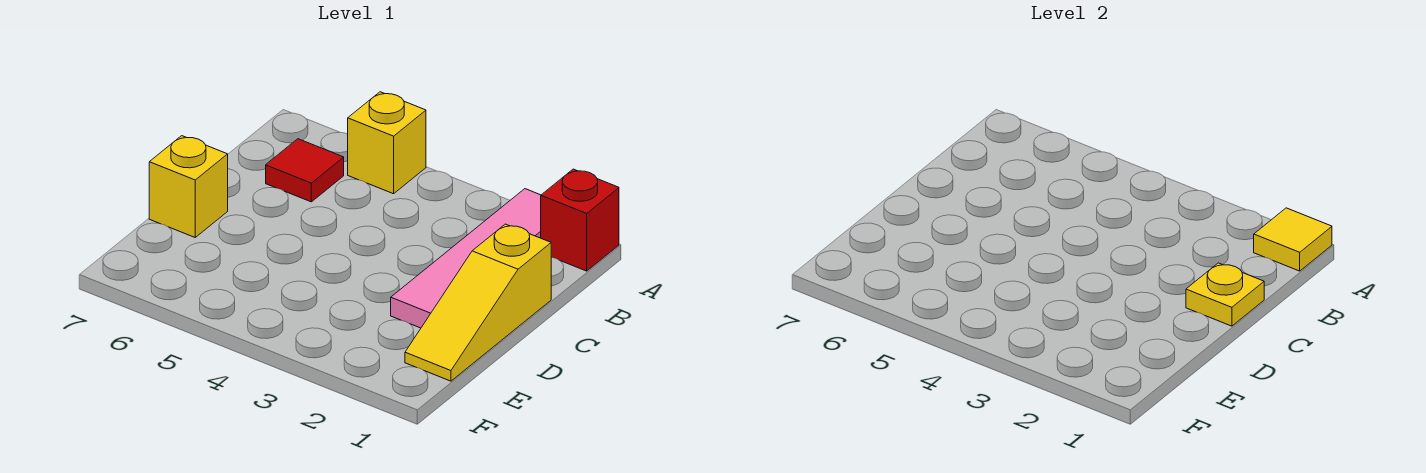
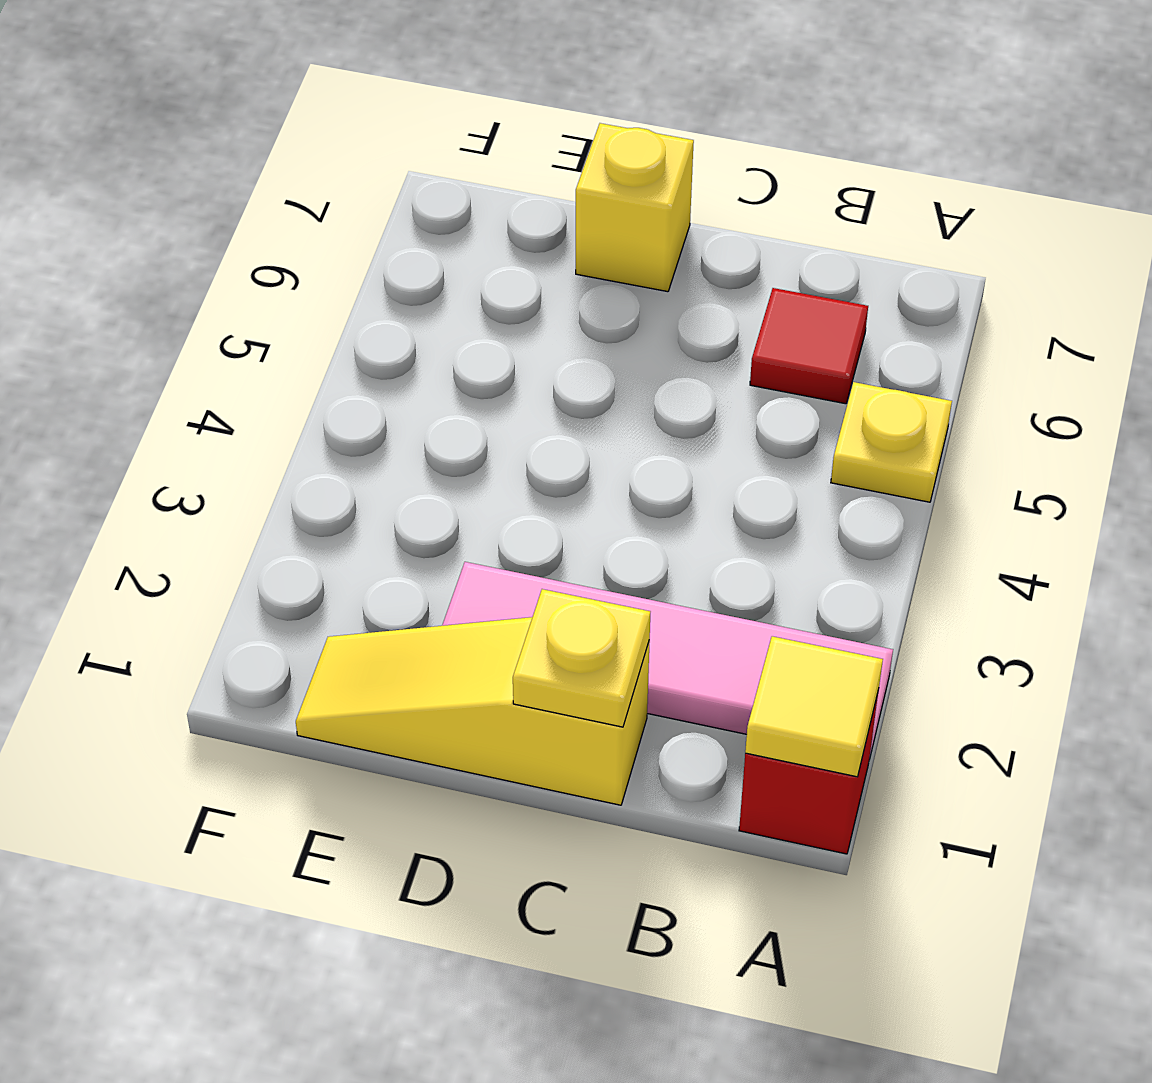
yellow 1x1 brick [348,92,426,194] -> yellow 1x1 plate [831,382,952,502]

